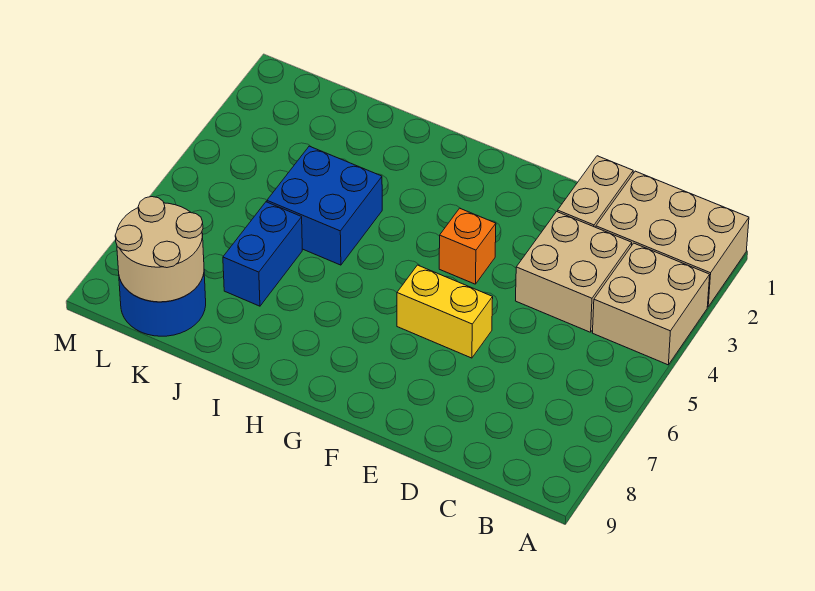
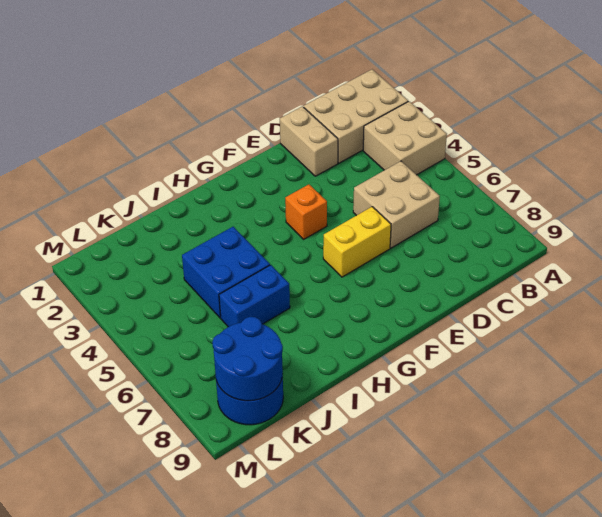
tan 2x2 brick [516,212,632,332] -> tan 2x2 brick moved to [353,161,440,248]
blue 1x2 brick [223,202,302,306] -> blue 1x2 brick turned to [219,265,290,327]
tan 2x2 round brick [115,197,204,302] -> blue 2x2 round brick [212,317,283,401]

